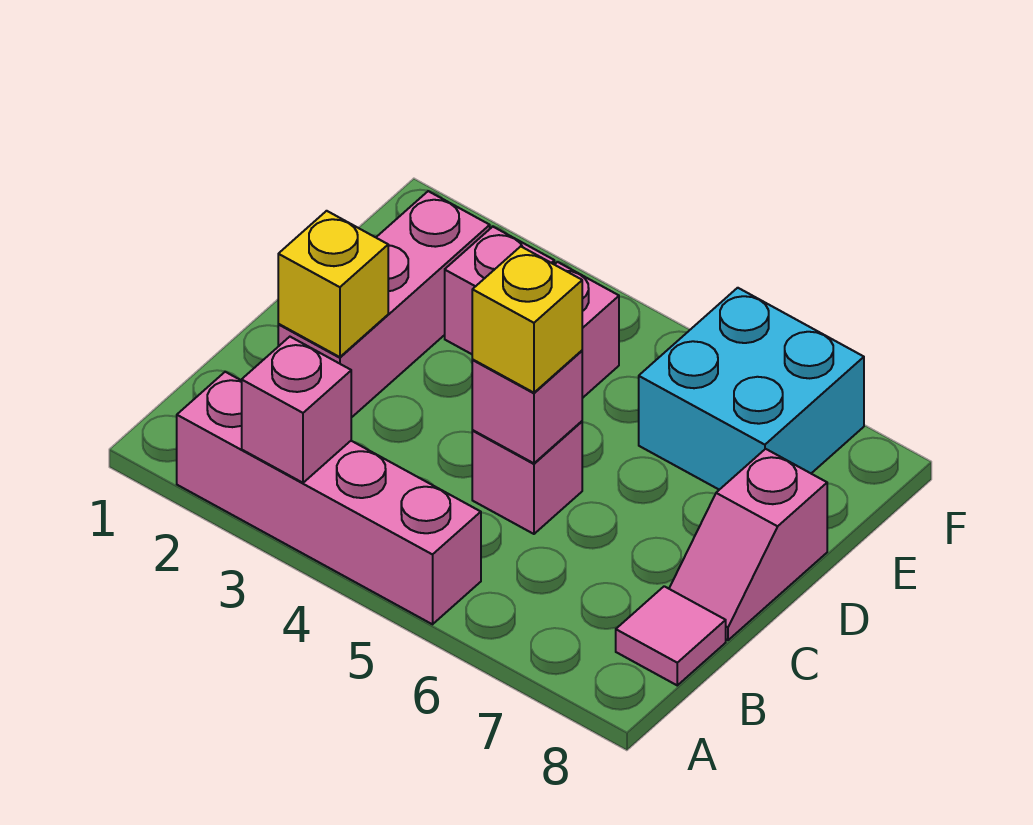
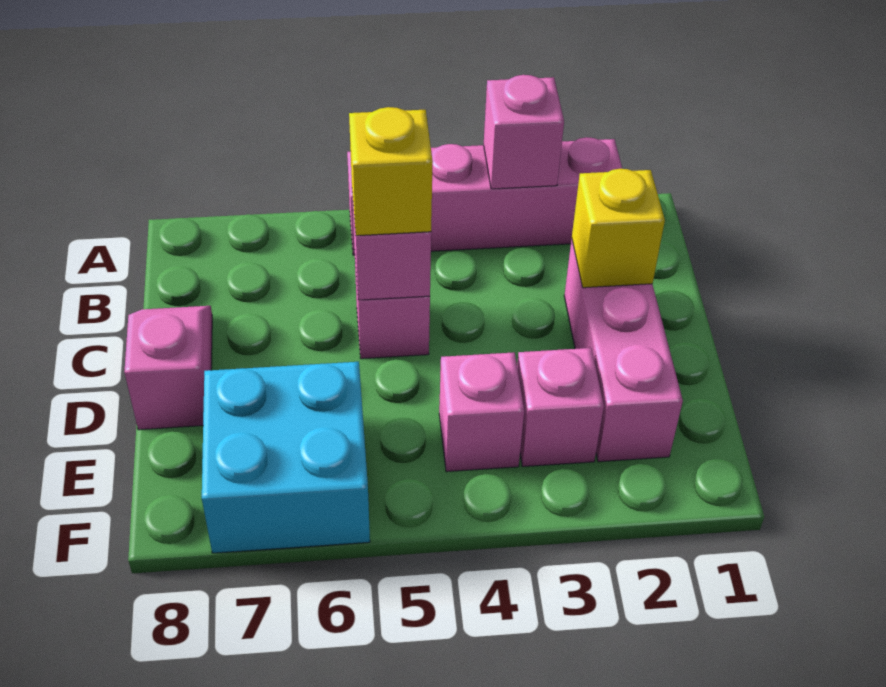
pink 1x1 tile [616,586,726,685] -> none

